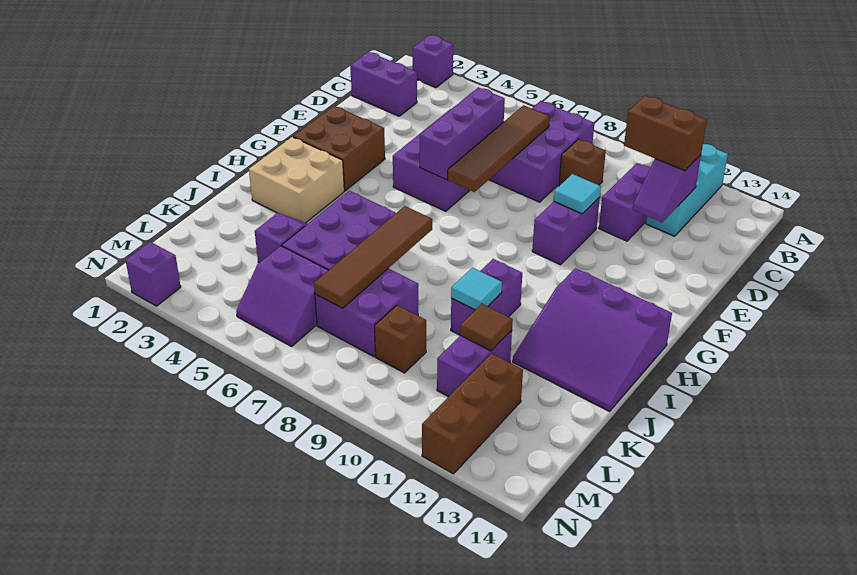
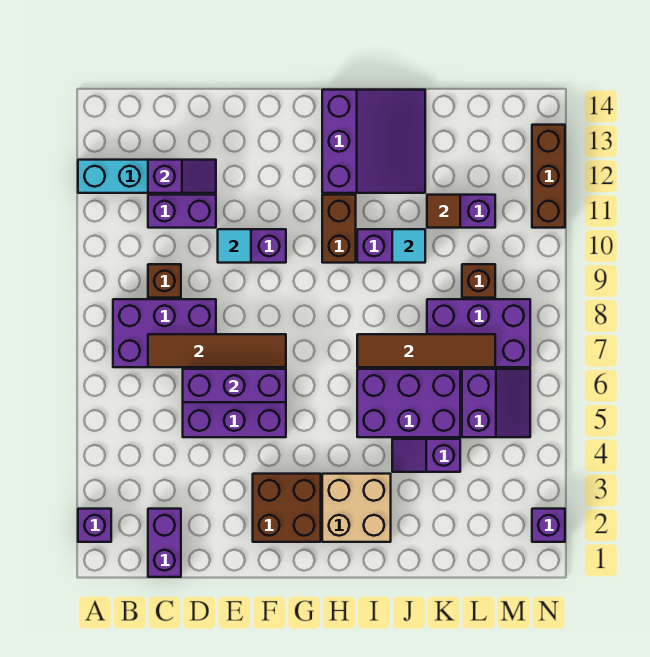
brown 1x2 brick [624,96,707,171] -> brown 1x2 brick moved to [322,195,356,263]
purple 2x2 brick [315,268,418,357] -> purple 2x3 brick [427,299,530,367]
brown 1x3 brick [422,353,523,474] -> brown 1x3 brick turned to [532,125,565,228]

